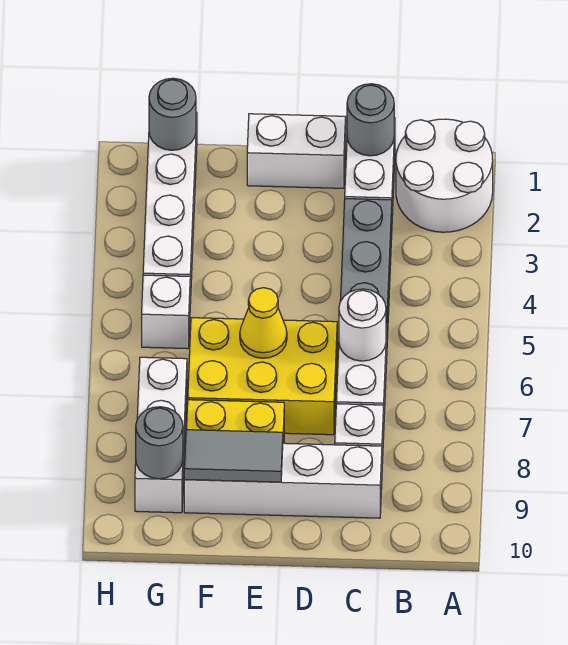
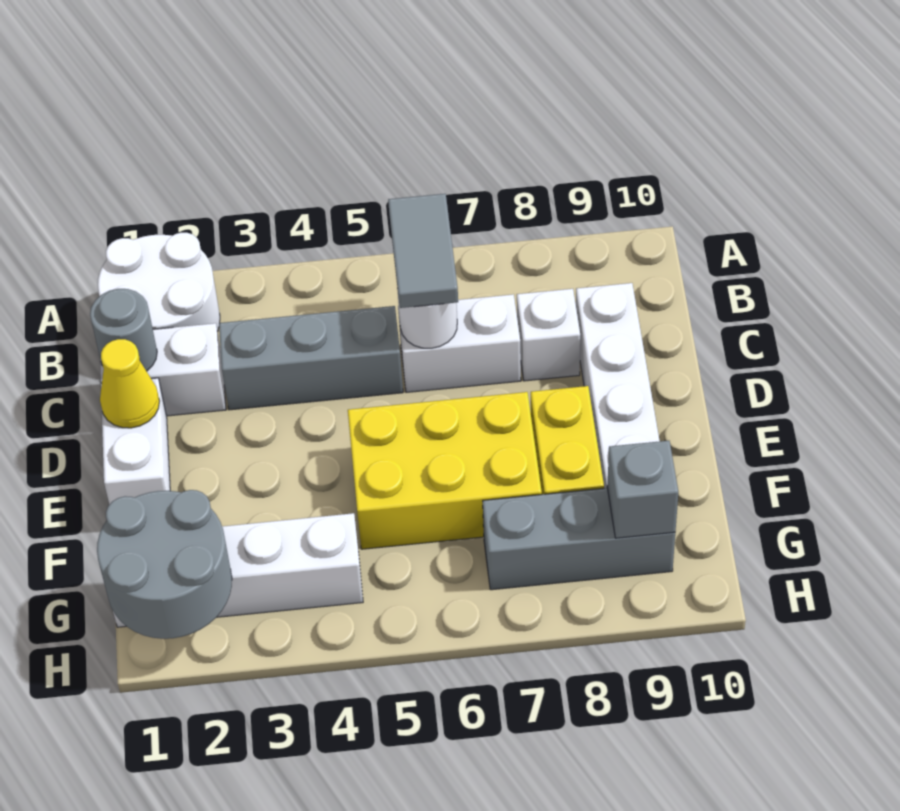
yellow 2x3 brick [188,318,337,435] -> yellow 2x3 brick turned to [348,392,542,549]
yellow 1x1 cone [240,288,287,358] -> yellow 1x1 cone moved to [100,339,160,428]
grey 1x2 tile [184,430,283,482] -> grey 1x2 tile moved to [388,194,458,308]
grey 1x1 round brick [149,78,196,150] -> grey 2x2 round brick [97,490,232,639]
white 1x1 brick [142,275,190,349] -> none
white 1x3 brick [135,357,187,513] -> grey 1x3 brick [483,488,675,590]
grey 1x1 round brick [136,407,183,479] -> grey 1x1 brick [607,441,678,538]

